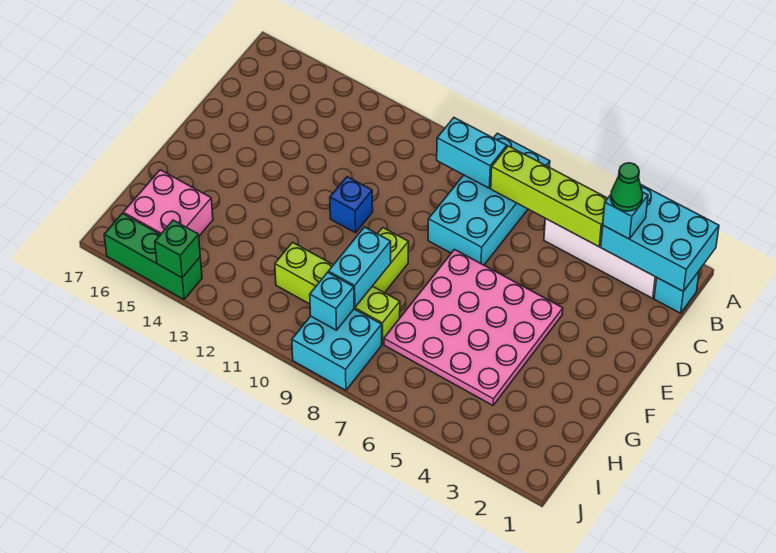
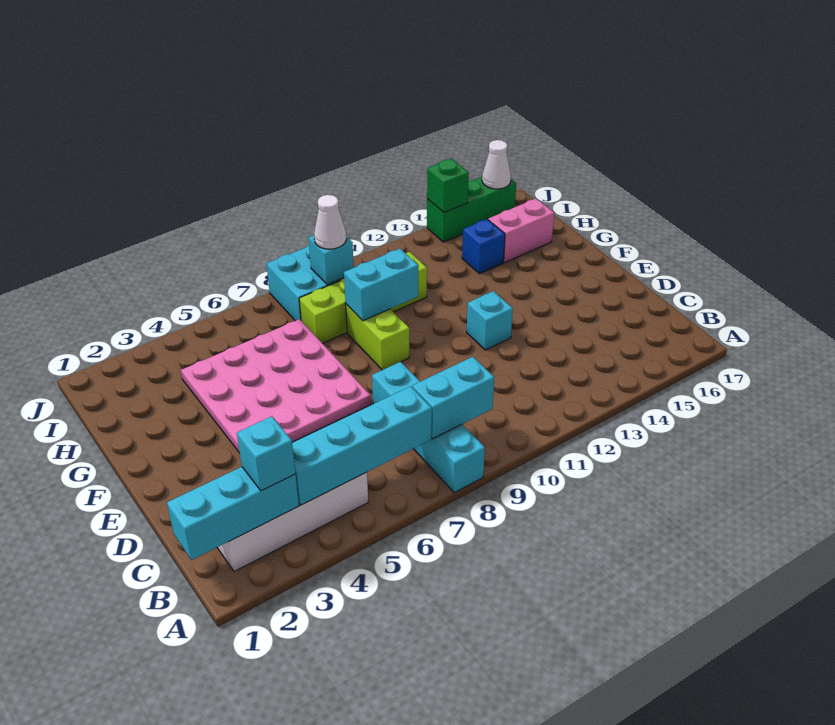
cyan 2x3 brick [601,184,719,291] -> cyan 1x3 brick [167,467,299,560]
cyan 2x4 brick [428,133,550,265] -> cyan 1x4 brick [372,362,485,493]
cyan 1x1 brick [654,271,699,313] -> cyan 1x1 brick moved to [467,291,513,350]
green 1x1 cone [611,163,643,211] -> none
lime 1x4 brick [491,146,608,247] -> cyan 1x4 brick [292,386,432,505]
blue 1x1 brick [330,177,373,233] -> blue 1x1 brick moved to [462,219,505,274]
cyan 1x2 brick [328,227,391,307] -> cyan 1x2 brick turned to [344,249,418,321]
pink 2x2 brick [123,170,213,236] -> pink 1x2 brick [488,199,554,263]
none -> white 1x1 cone [314,195,346,249]
none -> white 1x1 cone [482,140,511,189]

